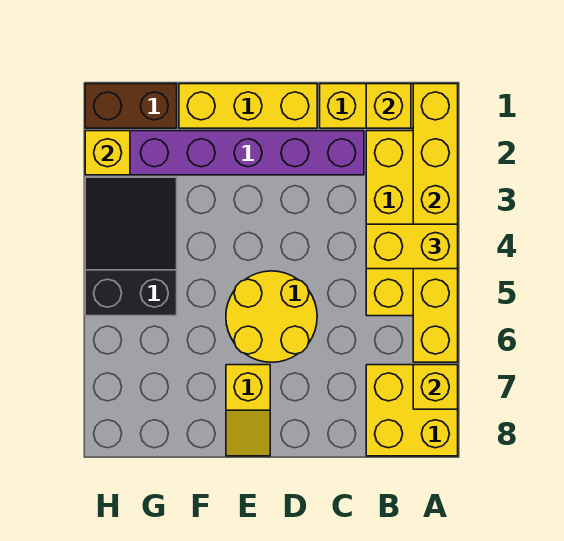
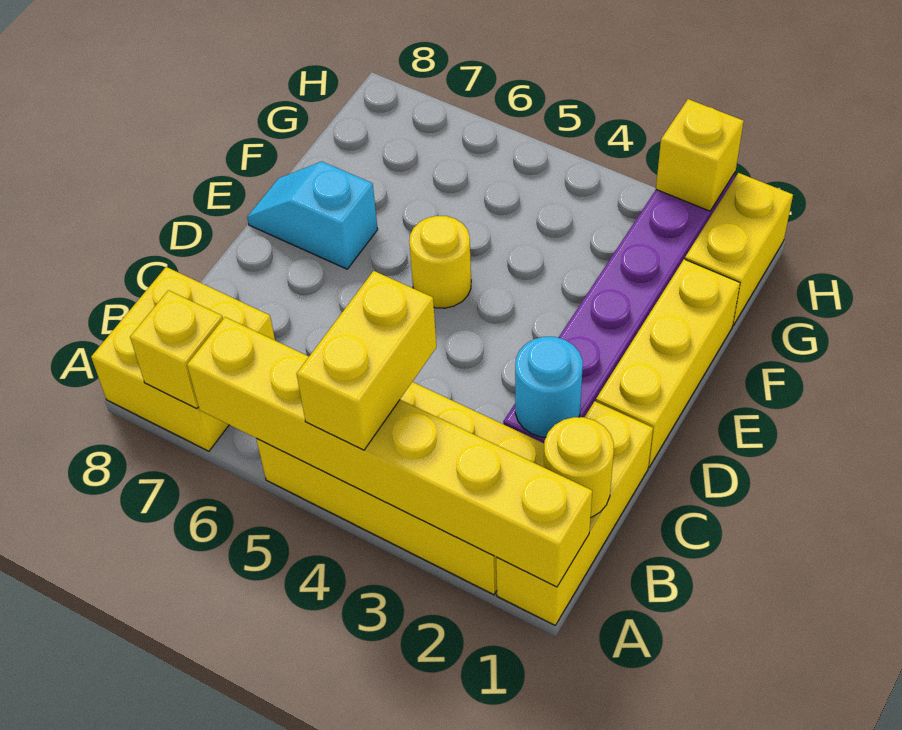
yellow 1x1 brick [366,84,411,128] -> yellow 1x1 round brick [544,417,614,518]
none -> cyan 1x1 round brick [515,337,583,437]
yellow 2x2 round brick [226,271,317,362] -> yellow 1x1 round brick [409,216,471,308]
yellow 1x2 slope [226,365,270,456] -> cyan 1x2 slope [247,162,378,269]
brown 1x2 brick [85,84,177,128] -> yellow 1x2 brick [685,173,793,325]
black 2x3 slope [85,177,177,316] -> none

